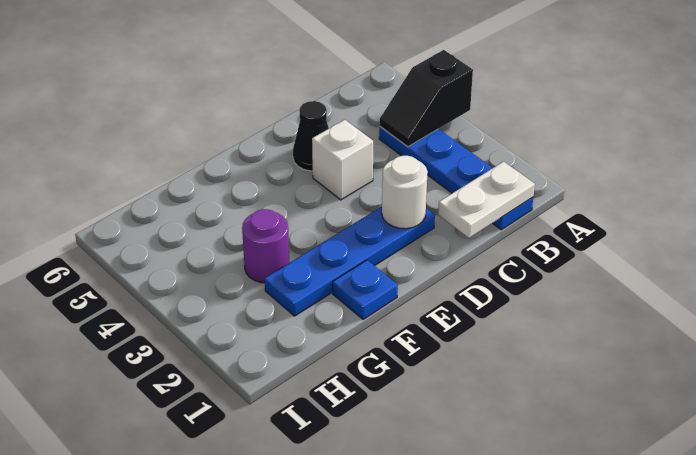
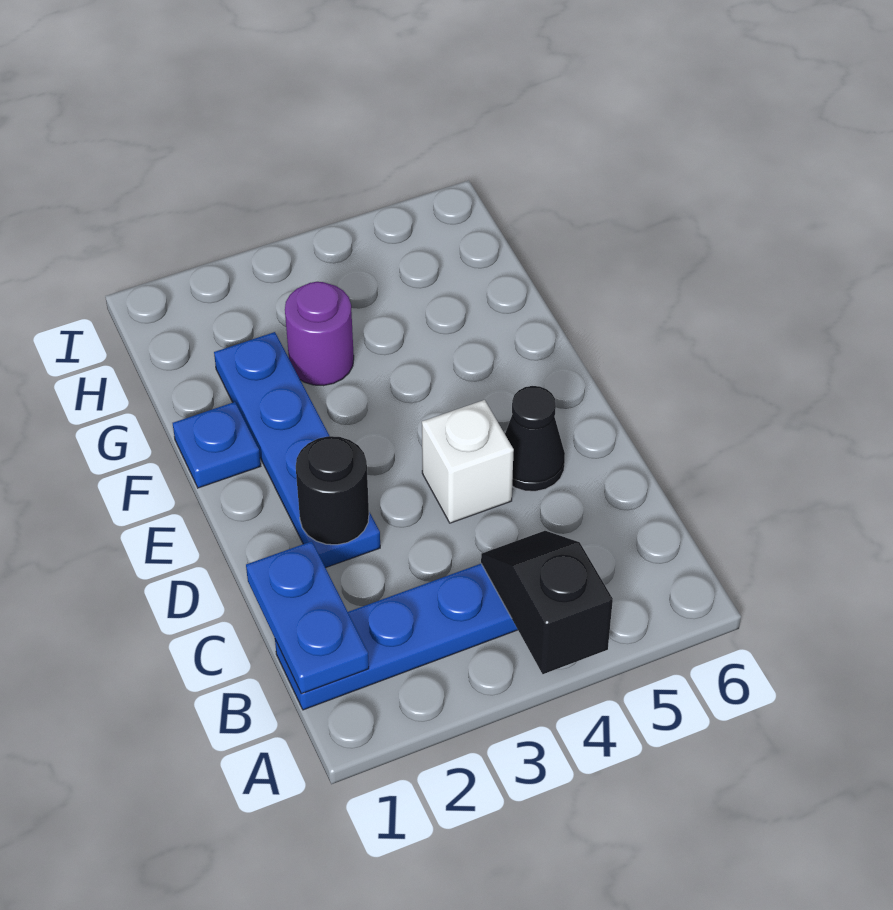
white 1x2 plate [438,162,535,238] -> blue 1x2 plate [246,541,369,694]
white 1x1 round brick [382,156,428,229] -> black 1x1 round brick [296,436,369,545]

